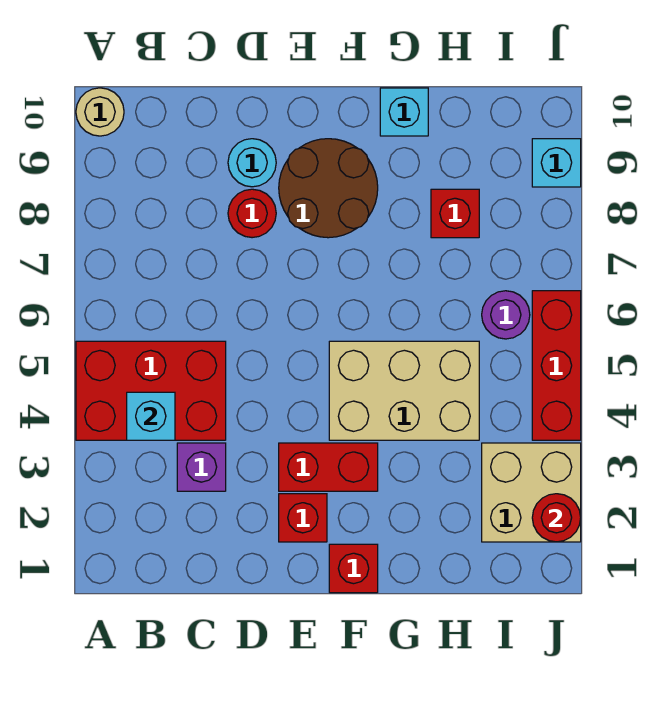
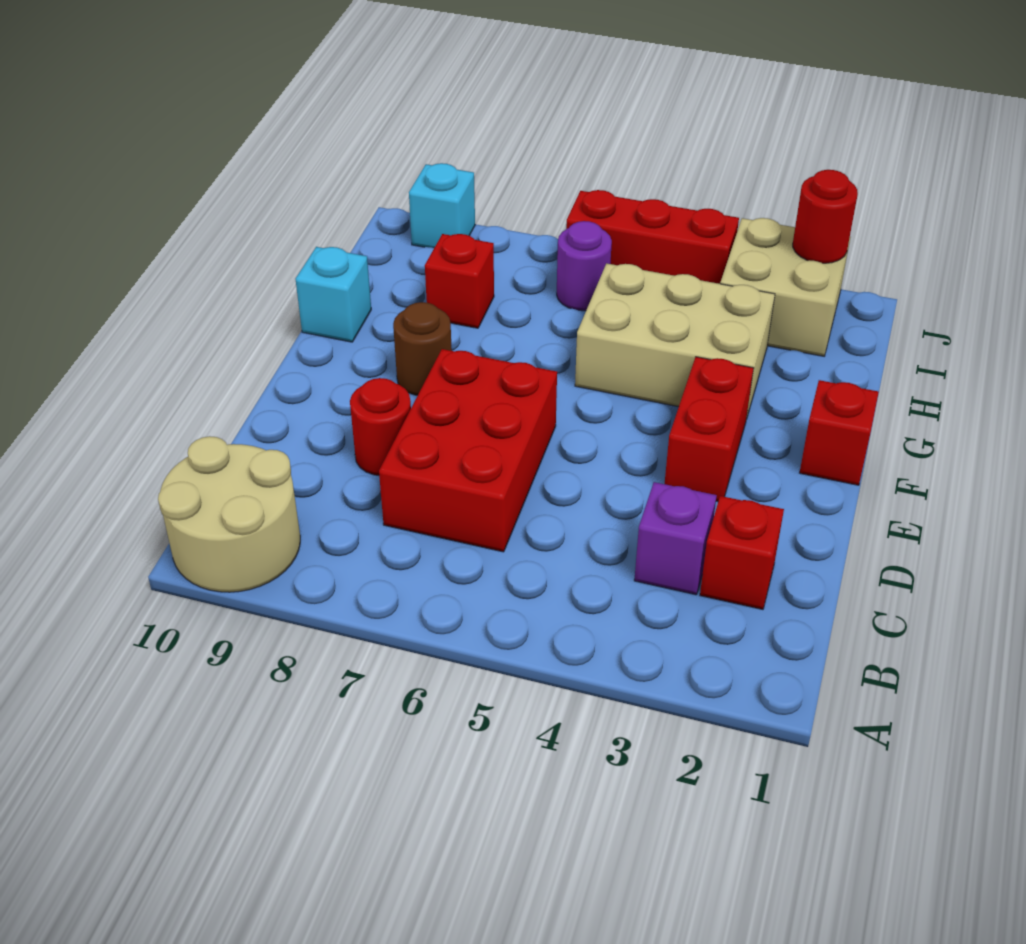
red 2x3 brick [76,341,226,440] -> red 2x3 brick moved to [379,349,557,552]
tan 1x1 round brick [76,88,124,136] -> tan 2x2 round brick [158,436,300,592]
cyan 1x1 brick [127,392,175,440] -> none
cyan 1x1 round brick [228,139,276,187] -> none
red 1x1 brick [279,494,327,542] -> red 1x1 brick moved to [700,496,784,609]
brown 2x2 round brick [279,139,378,238] -> brown 1x1 round brick [393,302,452,395]
tan 2x3 brick [329,341,479,440] -> tan 2x3 brick turned to [575,263,775,419]

